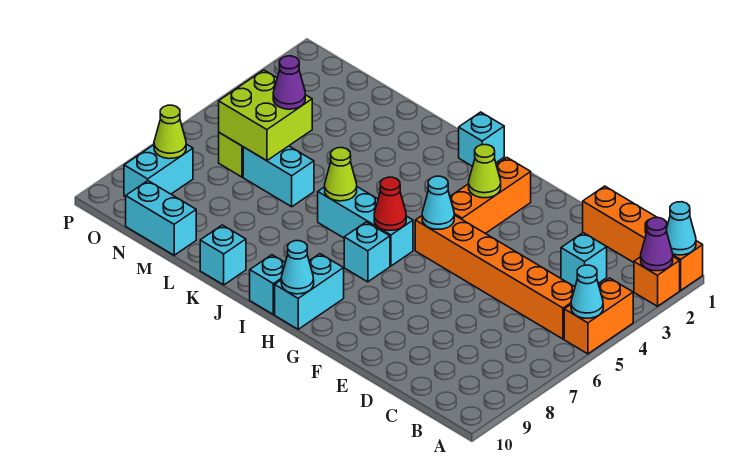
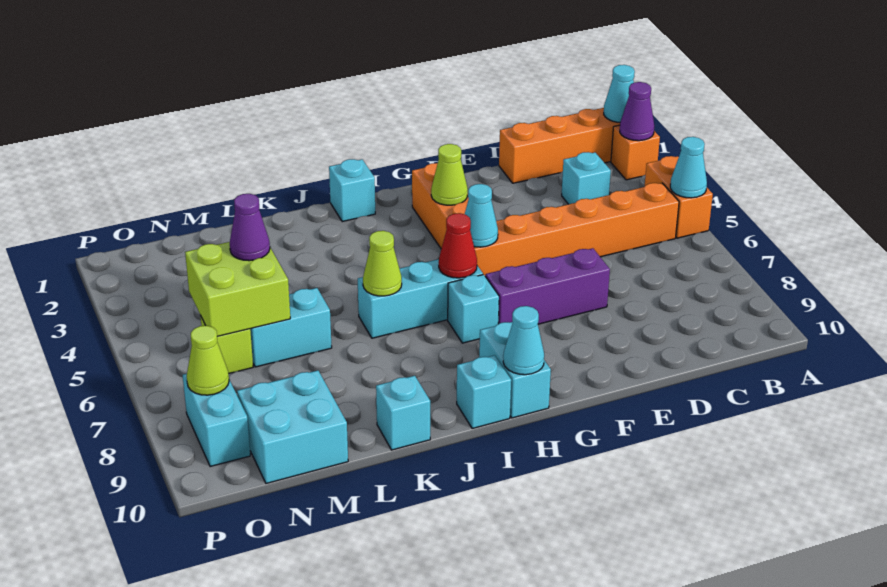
none -> purple 1x3 brick [485,248,610,324]
cyan 1x2 brick [126,181,196,255] -> cyan 2x2 brick [237,370,348,483]

